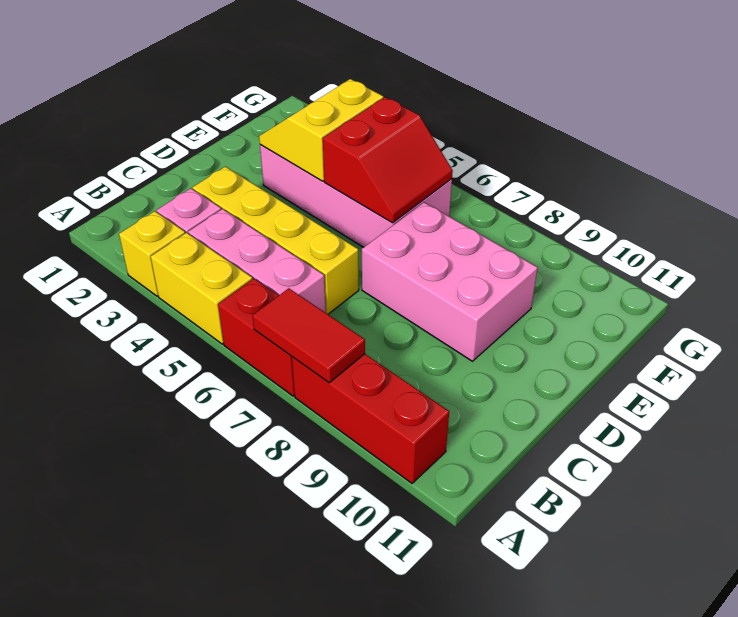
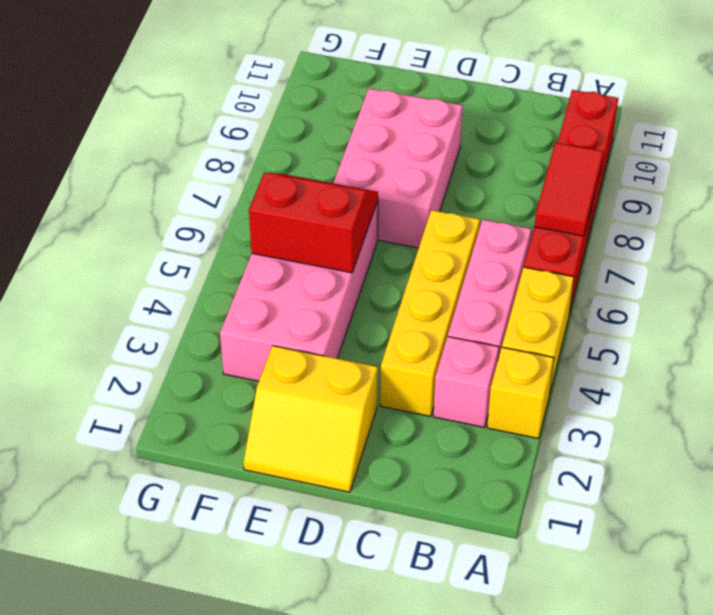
yellow 2x2 slope [259,79,383,181] -> yellow 2x2 slope moved to [244,346,378,492]

